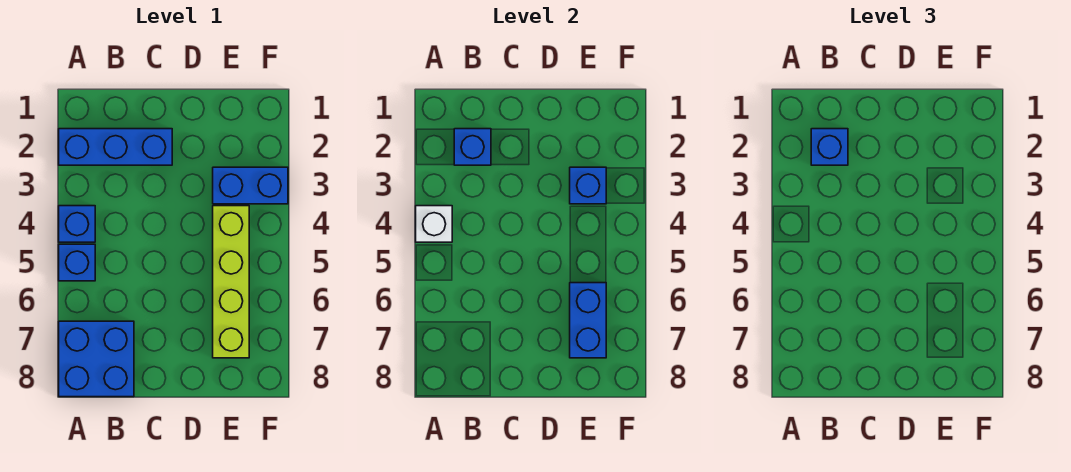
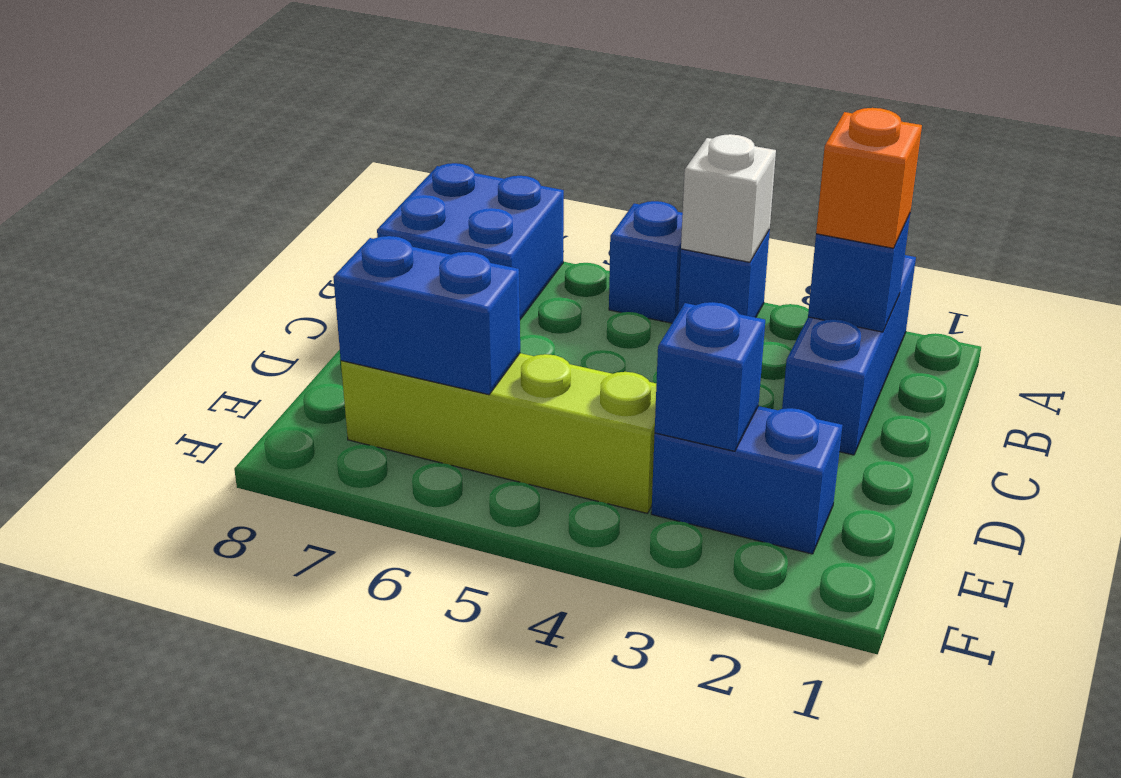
blue 1x1 brick [811,129,848,165] -> orange 1x1 brick [816,108,922,248]
blue 1x2 brick [213,167,288,204] -> blue 1x2 brick turned to [651,406,842,554]

